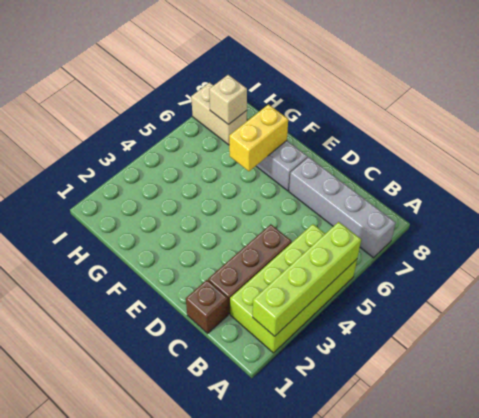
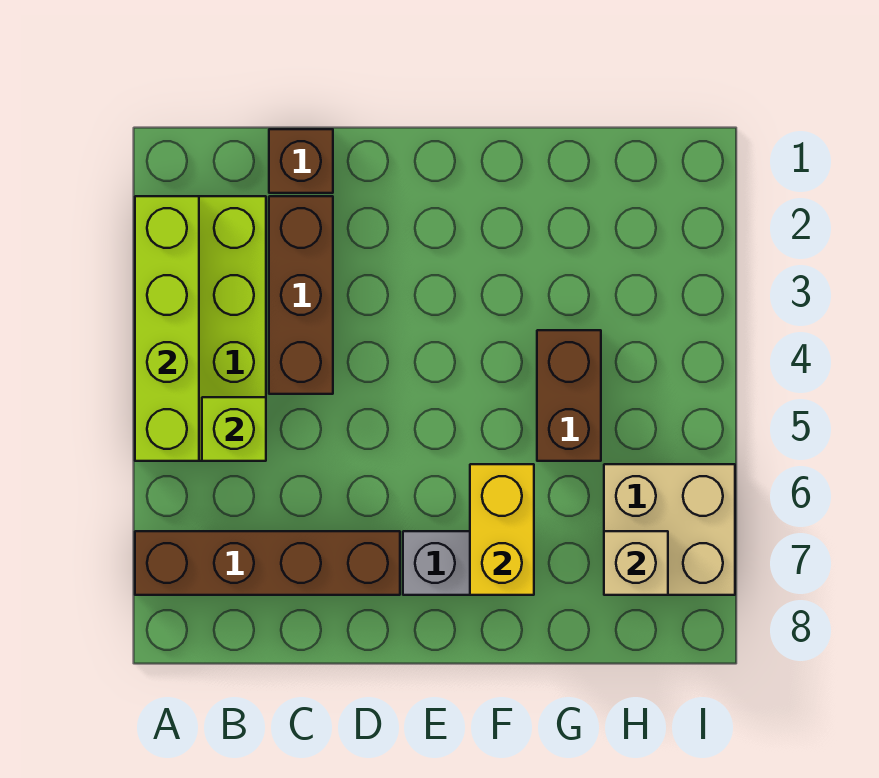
grey 1x4 brick [289,157,396,258] -> brown 1x4 brick [135,531,400,595]
none -> lime 1x1 brick [202,397,266,461]
none -> brown 1x2 brick [537,330,601,461]
tan 1x2 brick [191,83,247,145] -> tan 2x2 brick [604,464,735,595]

